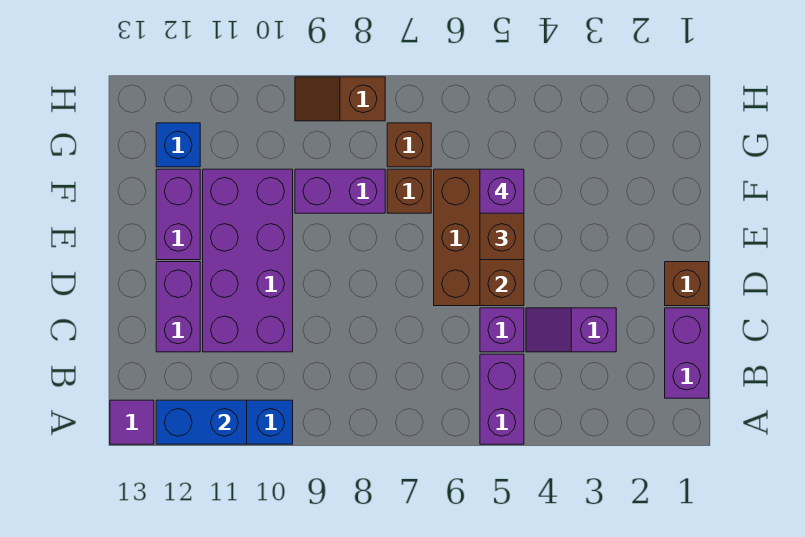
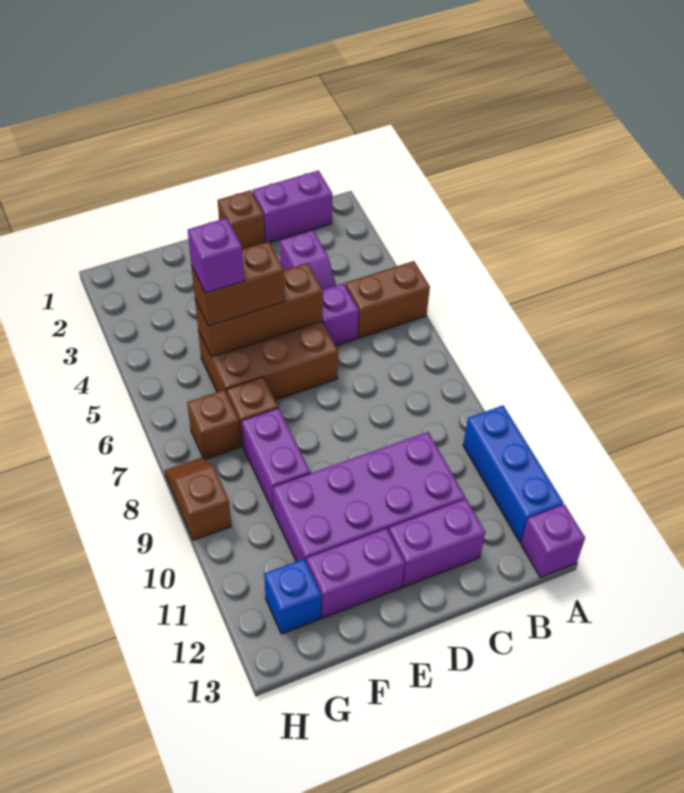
purple 1x2 brick [480,354,524,444] -> brown 1x2 brick [345,261,430,338]
blue 1x2 brick [156,400,247,444] -> none
purple 1x1 tile [110,400,154,444] -> purple 1x1 brick [521,504,585,577]
brown 1x2 slope [295,77,385,121] -> brown 1x2 slope turned to [165,457,231,540]

